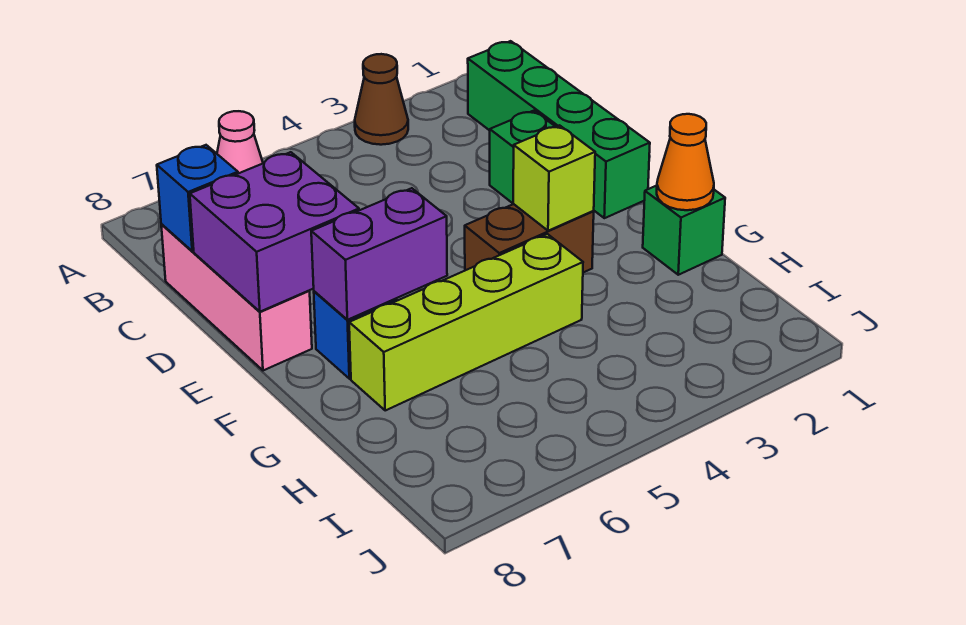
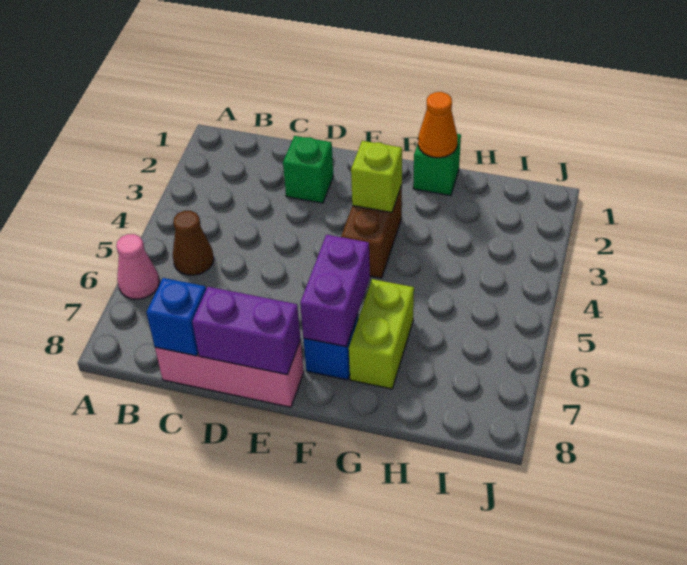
brown 1x1 cone [355,54,408,145] -> brown 1x1 cone moved to [173,211,214,275]
green 1x4 brick [468,41,650,218] -> none
purple 2x2 brick [190,152,359,312] -> purple 1x2 brick [192,287,301,375]
lime 1x4 brick [349,234,583,410] -> lime 1x2 brick [349,279,414,389]

